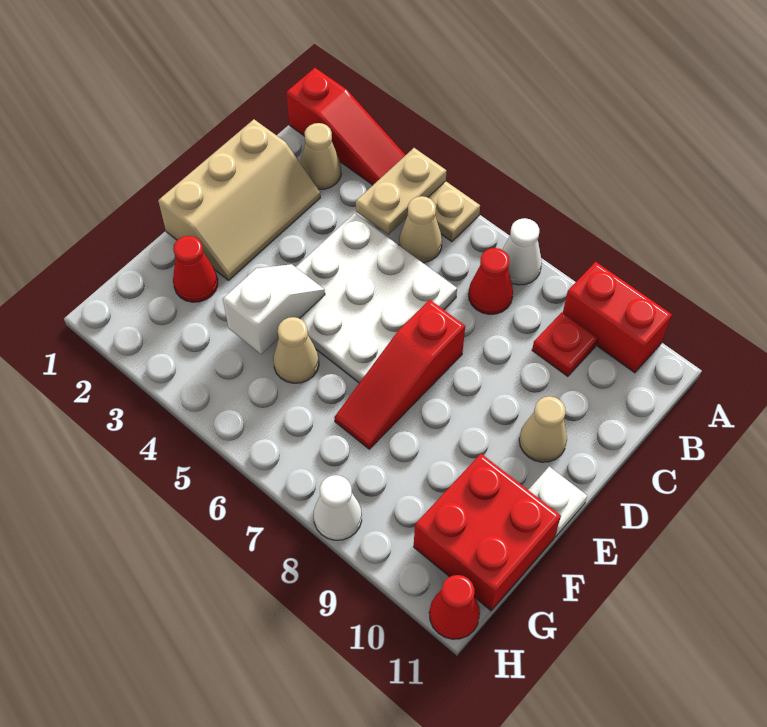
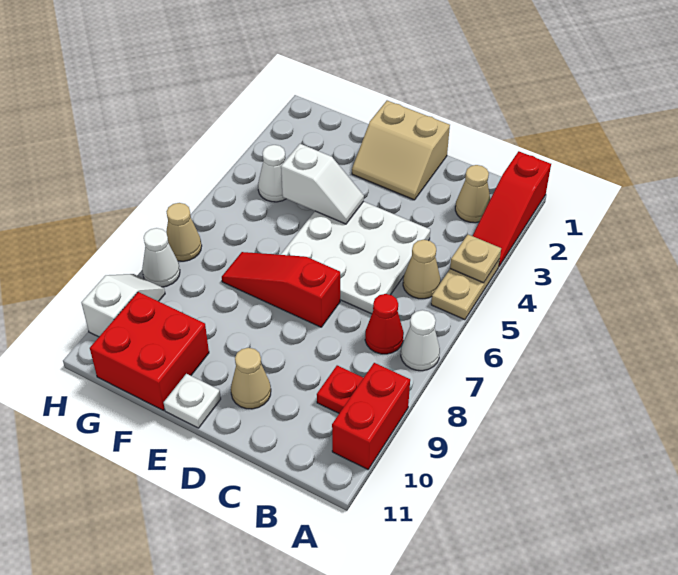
tan 1x2 plate [356,148,446,235] -> tan 1x1 plate [450,235,501,283]
tan 2x3 slope [158,119,320,280] -> tan 2x2 slope [352,101,450,200]
red 1x1 cone [173,236,218,302] -> none
tan 1x1 cone [273,317,319,383] -> tan 1x1 cone moved to [166,203,202,261]
none -> white 1x1 cone [258,145,286,202]
none -> white 1x2 slope [81,274,165,337]
red 1x1 cone [429,575,480,639] -> none

